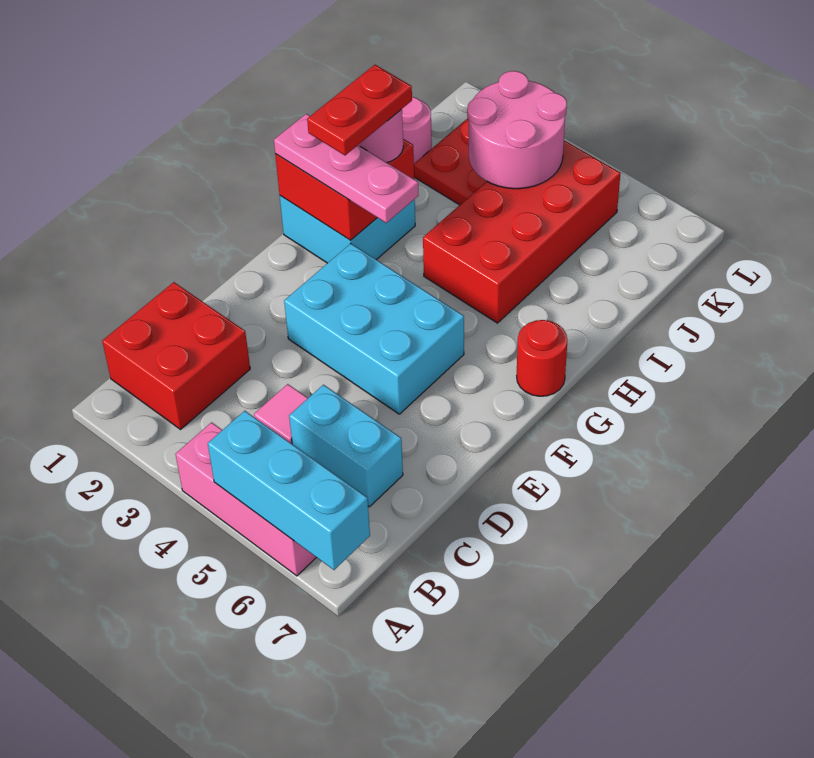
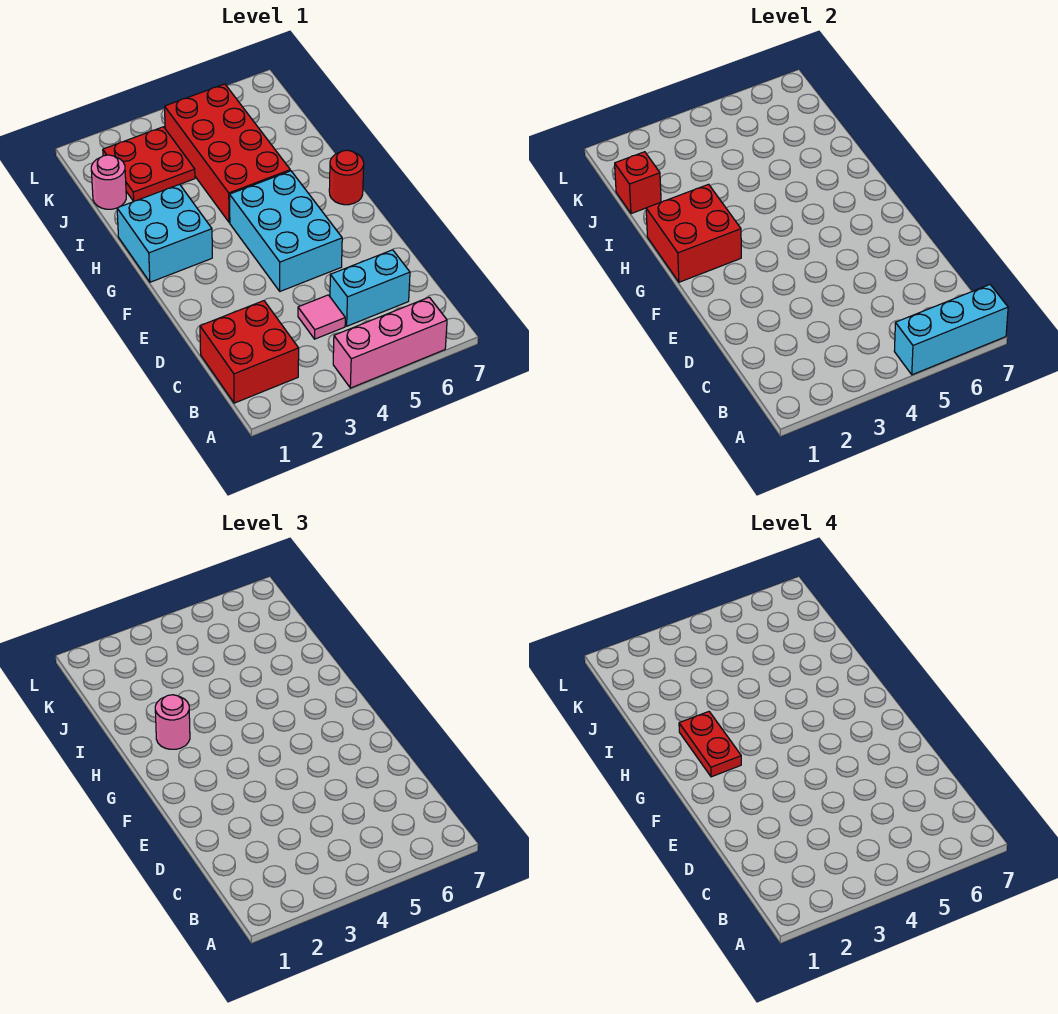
cyan 2x3 brick [284,244,464,414] -> cyan 2x3 brick turned to [230,171,342,291]
pink 1x3 plate [274,114,419,223] -> none
none -> red 1x1 brick [615,152,661,214]
pink 2x2 round brick [467,71,567,189] -> none

